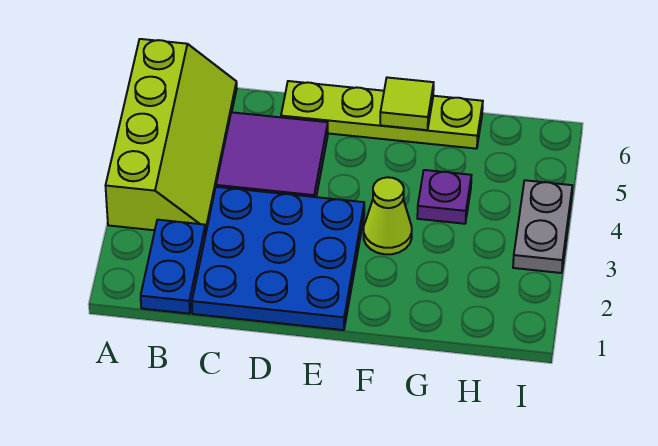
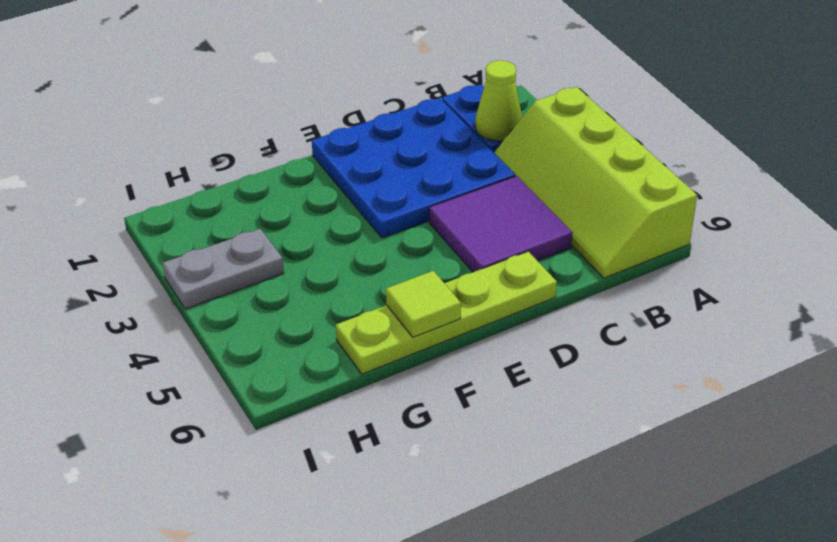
lime 1x1 cone [364,177,412,254] -> lime 1x1 cone moved to [475,60,522,141]
purple 1x1 plate [417,170,471,224] -> none
grey 1x2 plate [513,180,572,273] -> grey 1x2 plate turned to [163,229,284,309]

